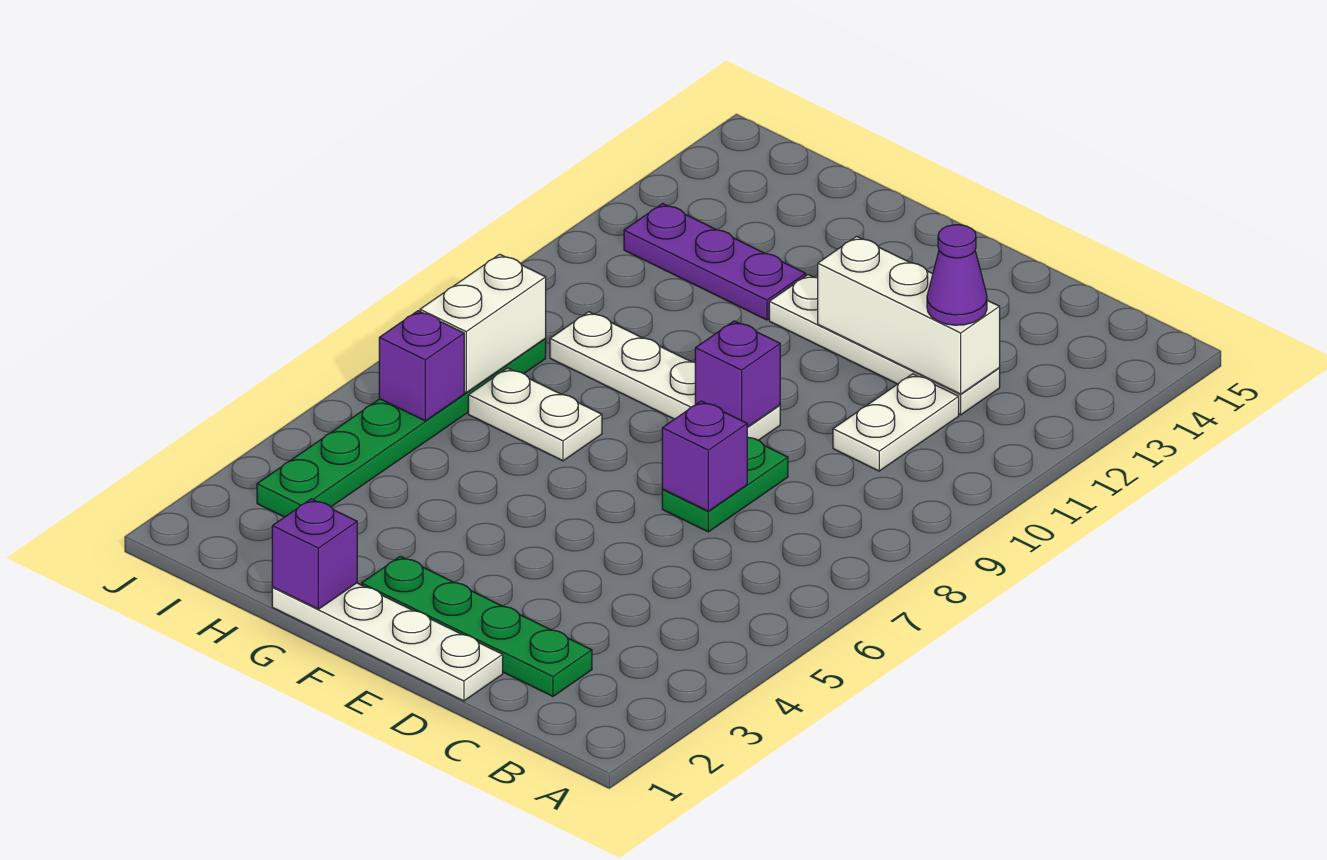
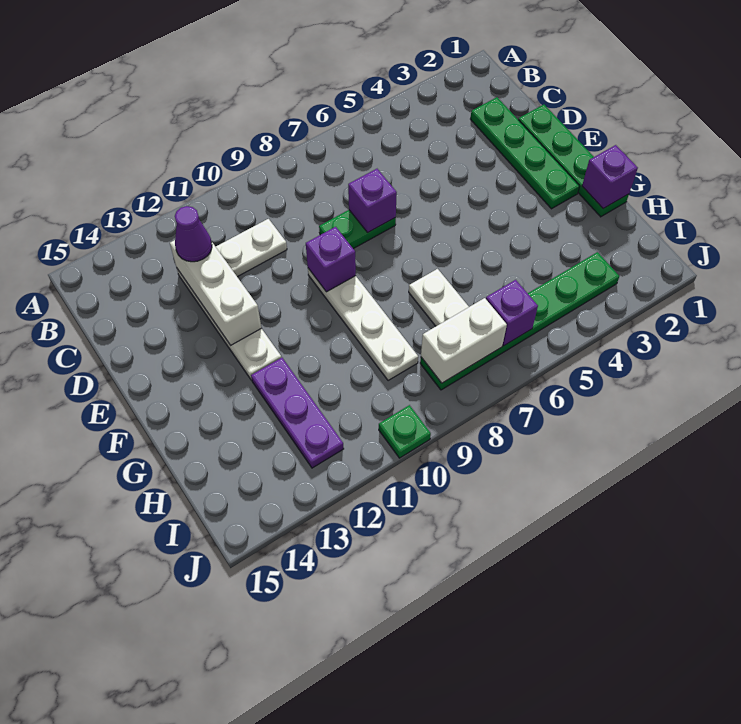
white 1x4 plate [272,583,503,701] -> green 1x4 plate [518,105,629,217]
none -> green 1x1 plate [379,405,431,458]

